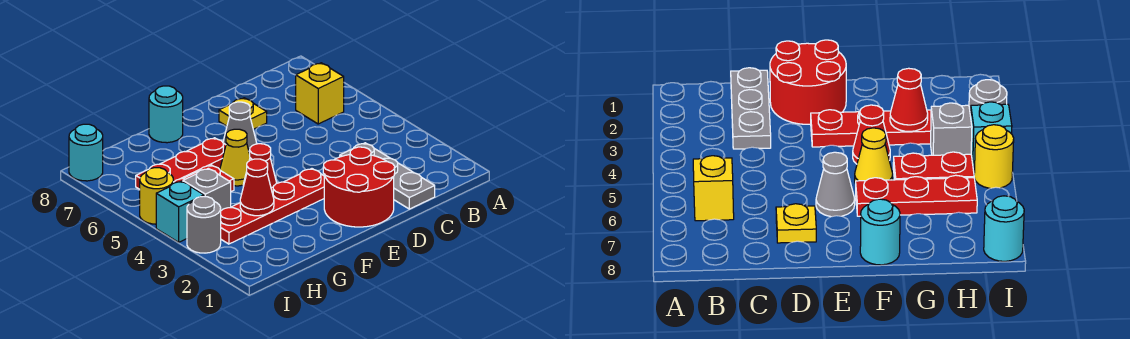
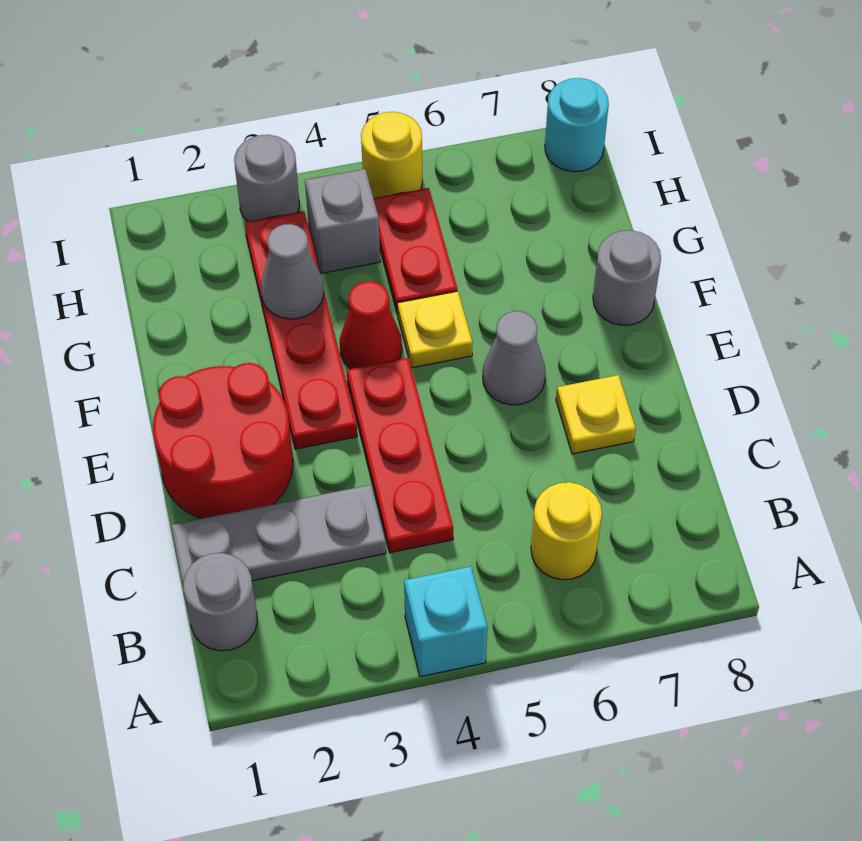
none -> grey 1x1 round brick [183,553,257,651]
yellow 1x1 brick [296,63,344,124] -> yellow 1x1 round brick [531,482,602,580]
yellow 1x1 cone [220,129,250,186] -> yellow 1x1 plate [397,291,473,368]
red 1x3 plate [136,138,226,189] -> red 1x3 plate moved to [347,358,453,553]
cyan 1x1 round brick [149,86,183,143] -> grey 1x1 round brick [593,230,661,325]
red 1x1 cone [240,159,274,216] -> grey 1x1 cone [261,224,324,319]
cyan 1x1 brick [156,181,204,242] -> cyan 1x1 brick moved to [404,566,487,677]

